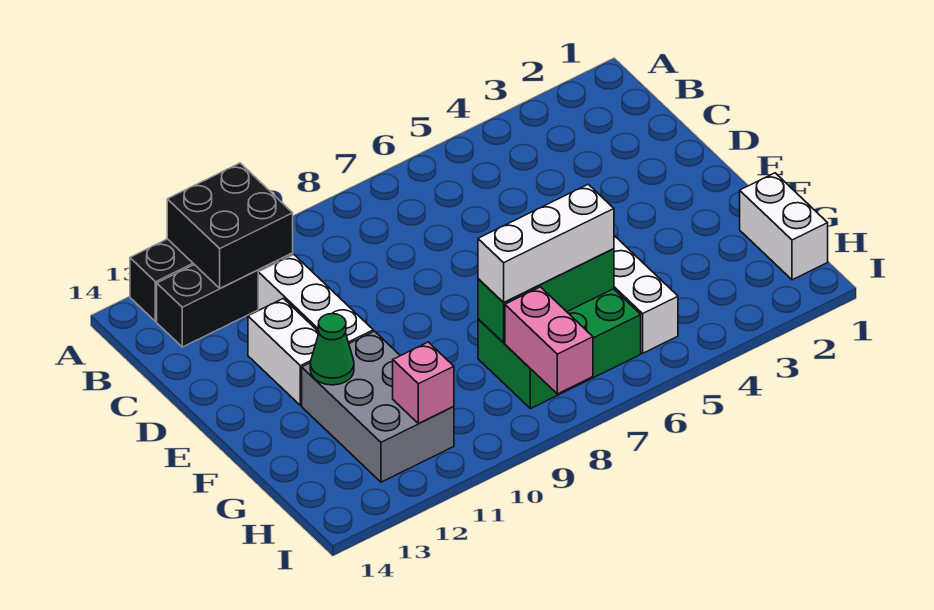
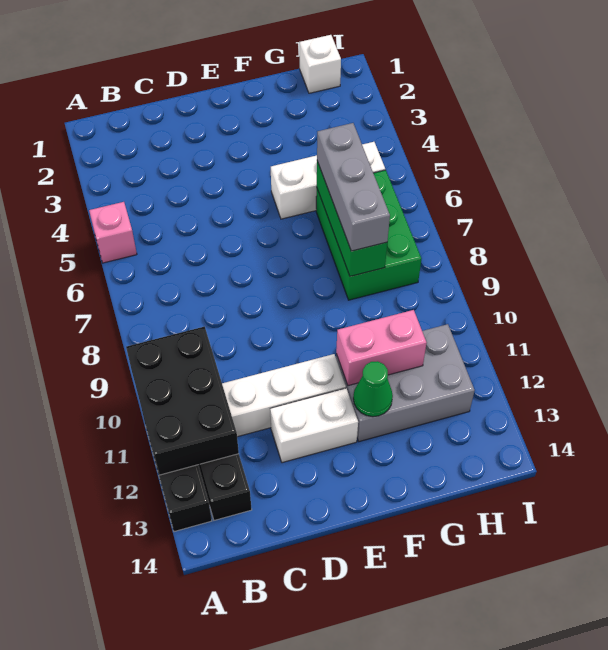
black 2x2 brick [167,163,293,288] -> black 2x3 brick [126,327,239,475]
white 1x2 brick [740,173,828,280] -> white 1x1 brick [300,35,341,93]
white 1x3 brick [478,184,614,303] -> grey 1x3 brick [317,123,390,251]
pink 1x2 brick [505,287,593,394] -> pink 1x2 brick moved to [336,310,426,386]
pink 1x1 brick [393,342,454,423] -> pink 1x1 brick moved to [89,202,137,263]

